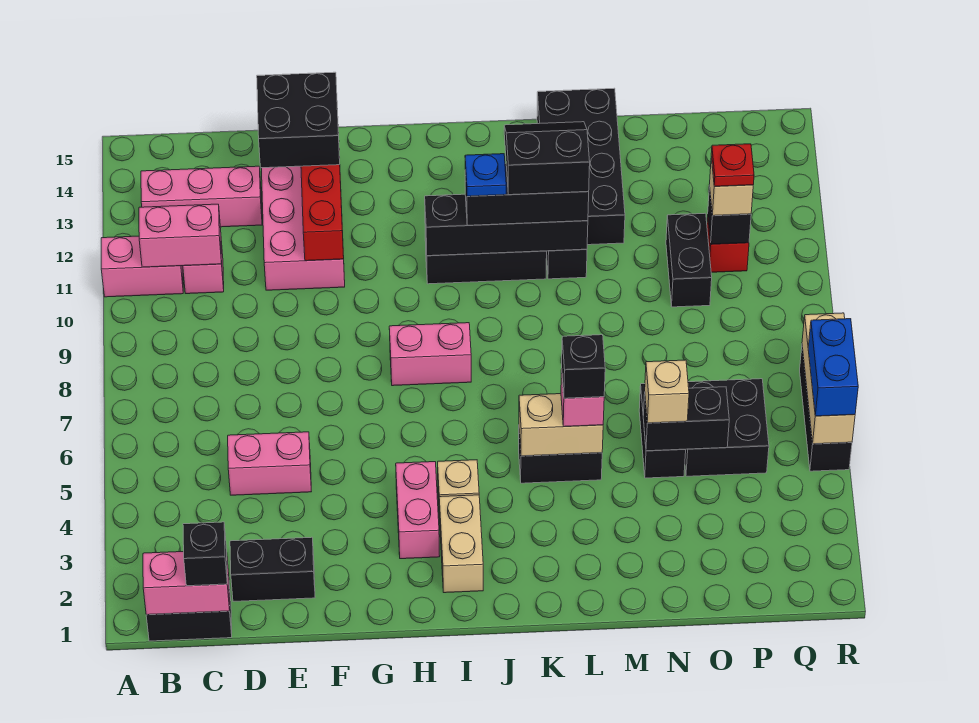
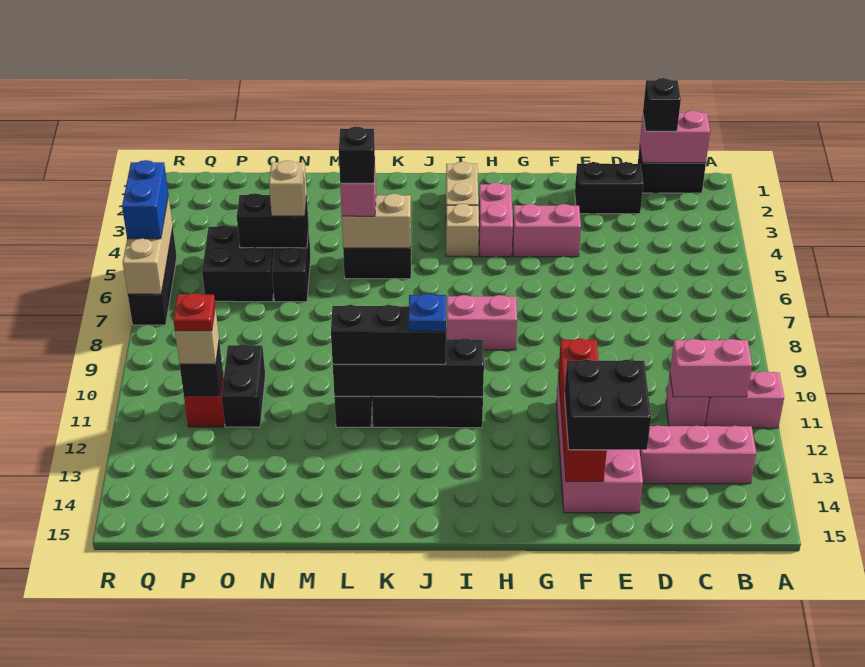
pink 1x2 brick [228,432,311,495] -> pink 1x2 brick moved to [512,204,581,257]
black 2x2 slope [504,122,590,195] -> none
black 2x4 brick [537,88,625,245] -> none

